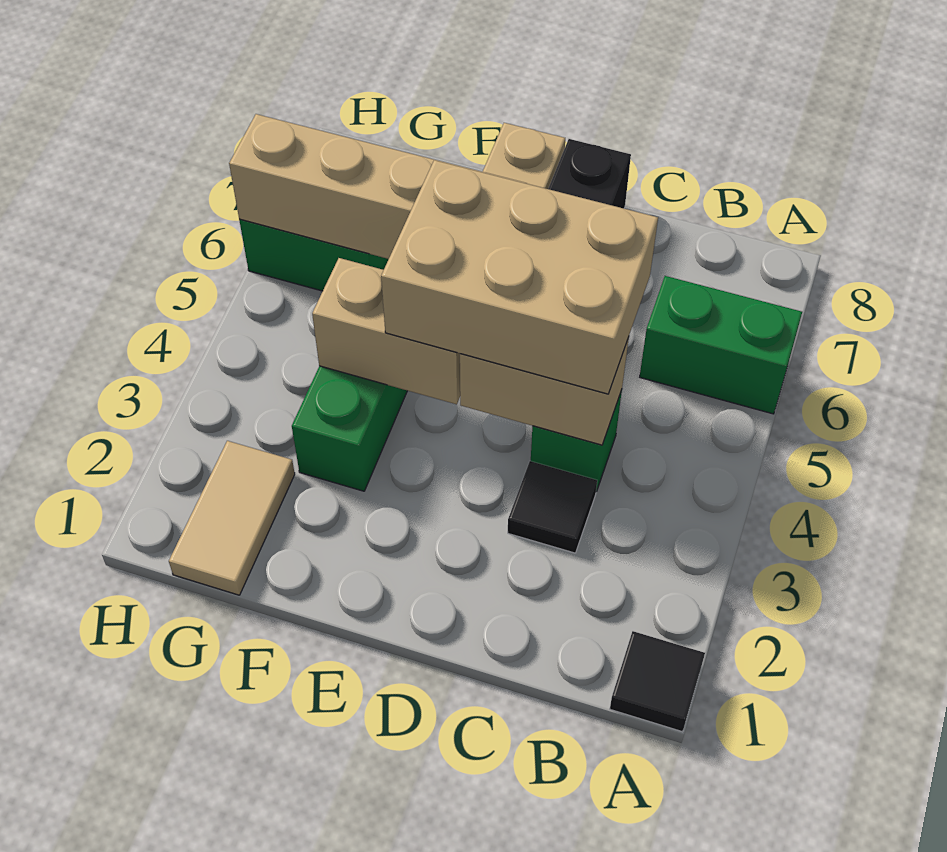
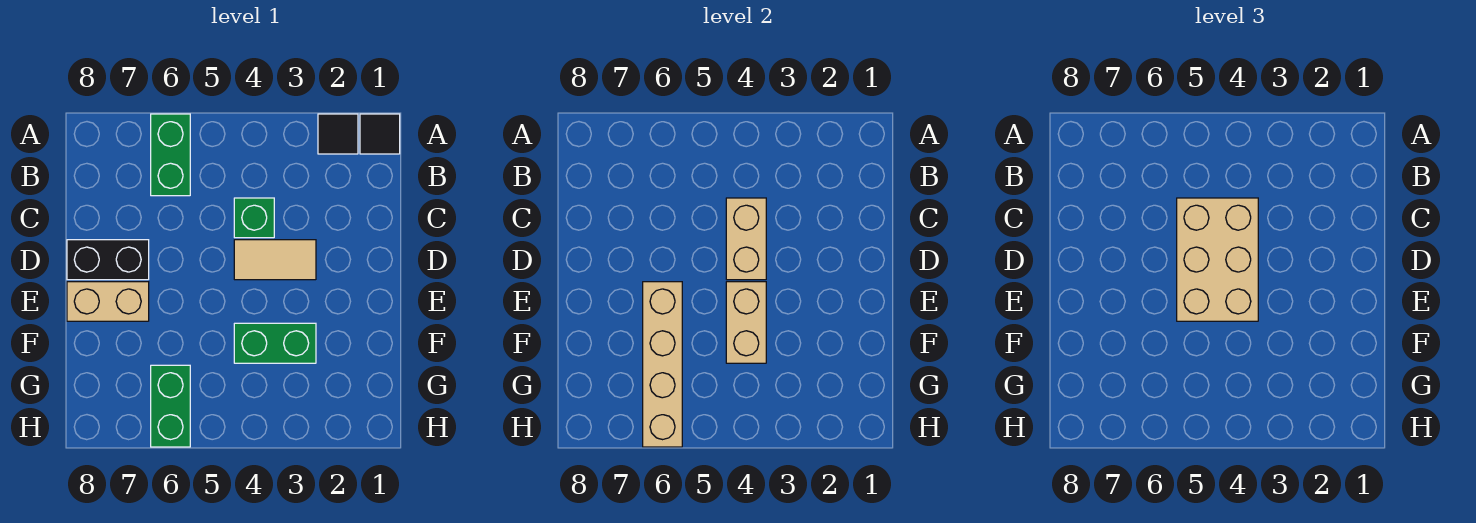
black 1x1 tile [508,461,597,553] -> black 1x1 tile moved to [318,114,358,154]
tan 1x2 tile [169,441,295,595] -> tan 1x2 tile moved to [234,240,316,280]

